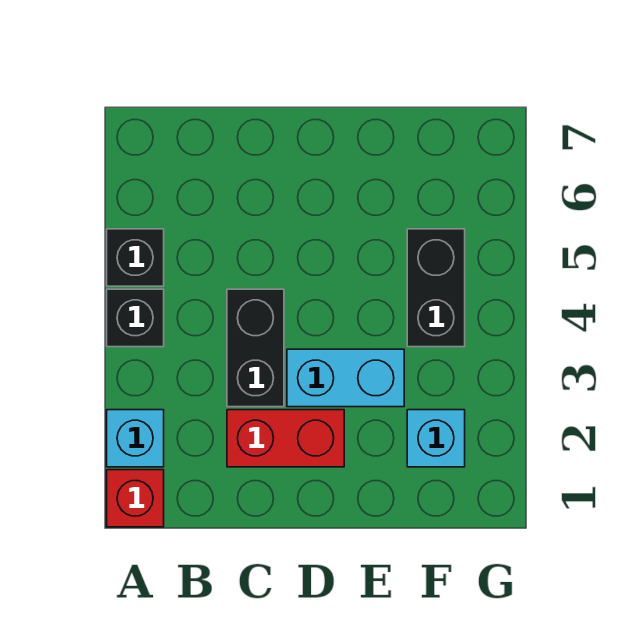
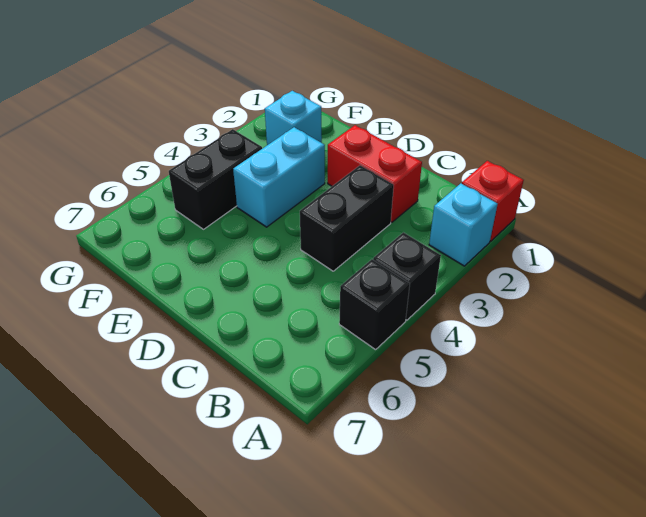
cyan 1x2 brick [287,349,404,407] -> cyan 1x2 brick turned to [233,127,325,227]

